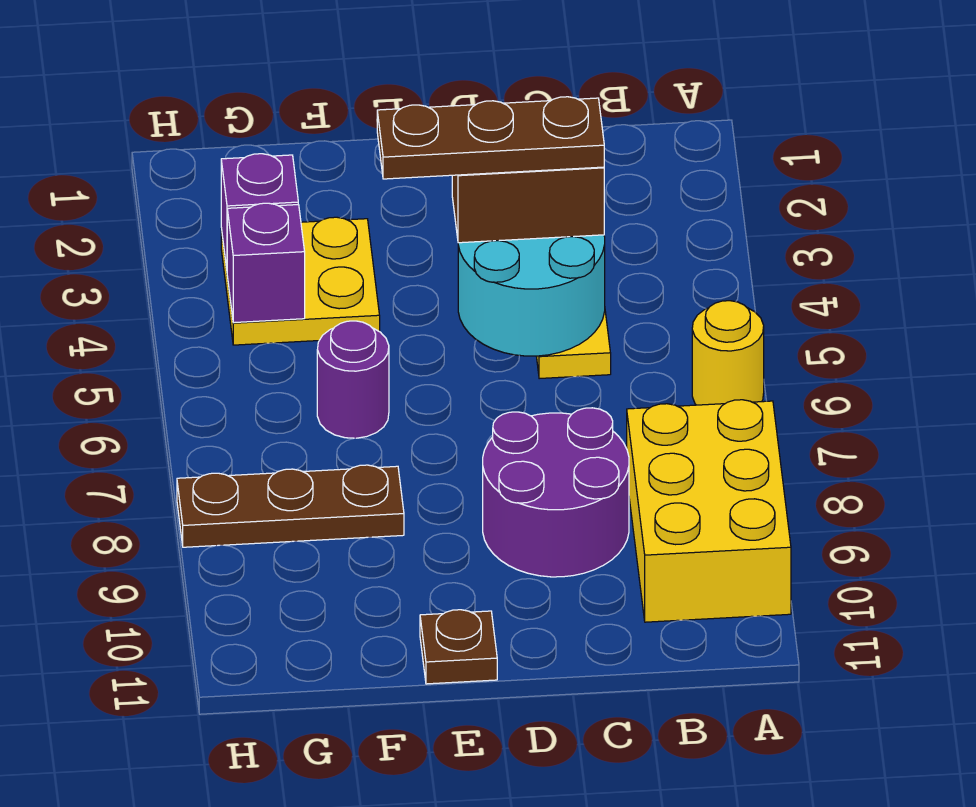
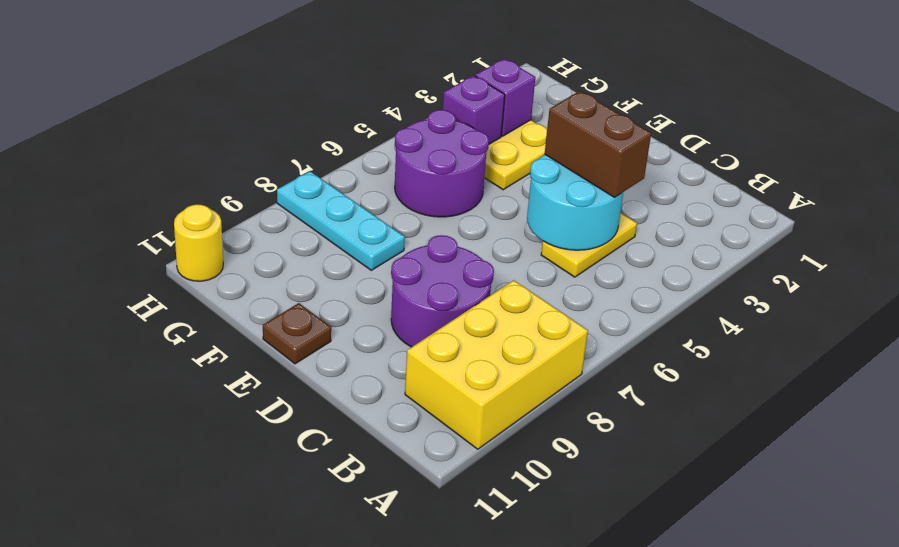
yellow 1x1 round brick [692,301,764,405] -> yellow 1x1 round brick moved to [174,204,223,281]
brown 1x3 plate [377,97,604,179] -> none
purple 1x1 round brick [317,321,389,438] -> purple 2x2 round brick [395,110,489,217]
brown 1x3 plate [177,465,404,547] -> cyan 1x3 plate [277,171,405,270]

